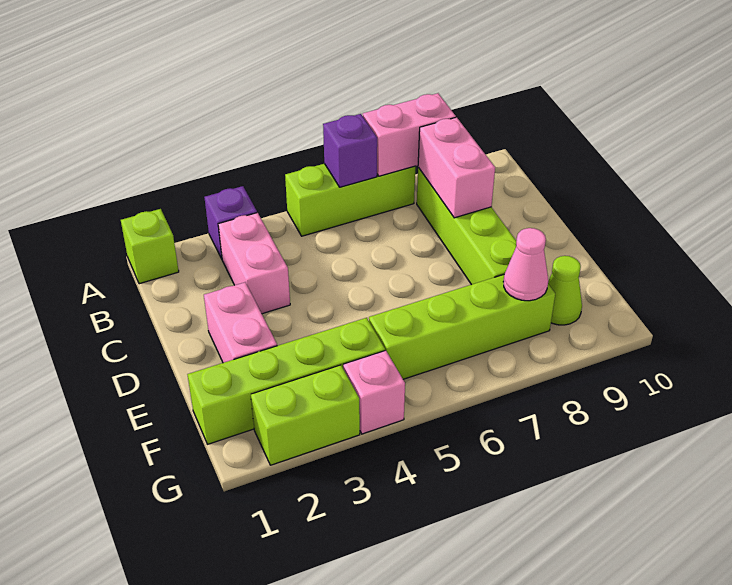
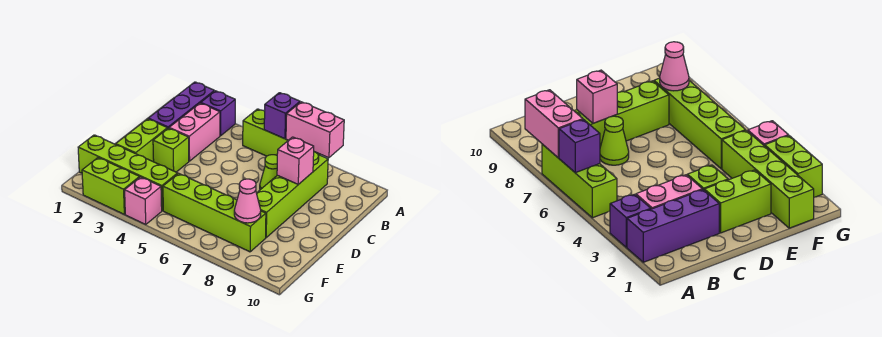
lime 1x1 brick [121,209,179,284] -> lime 1x1 brick moved to [153,128,189,172]
none -> purple 1x3 brick [148,82,214,129]
pink 1x2 brick [418,117,495,218] -> pink 1x1 brick [277,137,314,184]
pink 1x2 brick [204,282,277,363] -> lime 1x2 brick [116,119,167,162]
lime 1x1 cone [548,256,582,325] -> lime 1x1 cone moved to [260,155,277,190]

